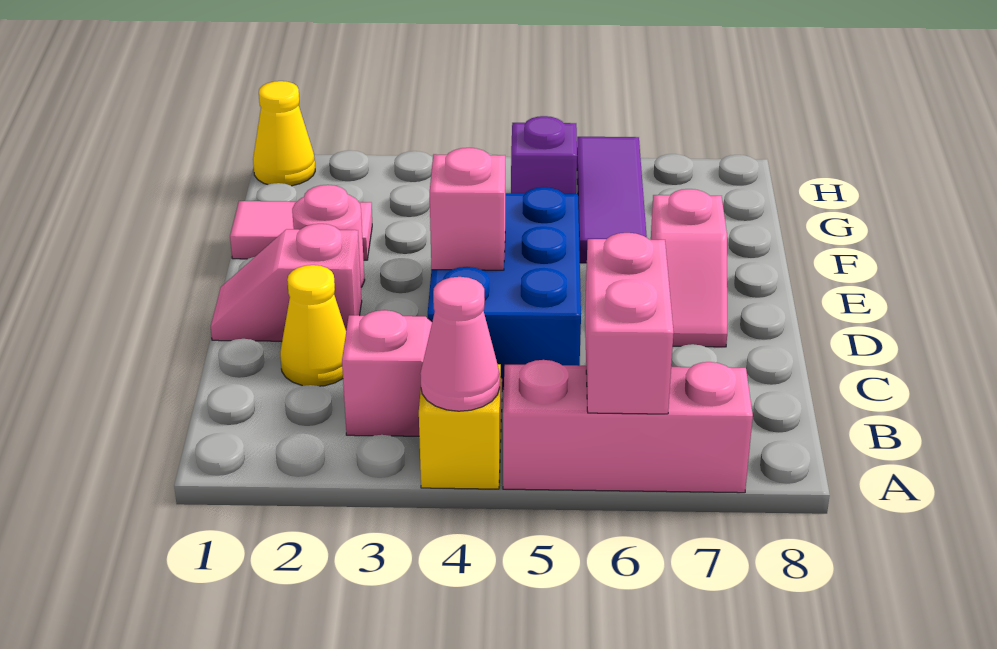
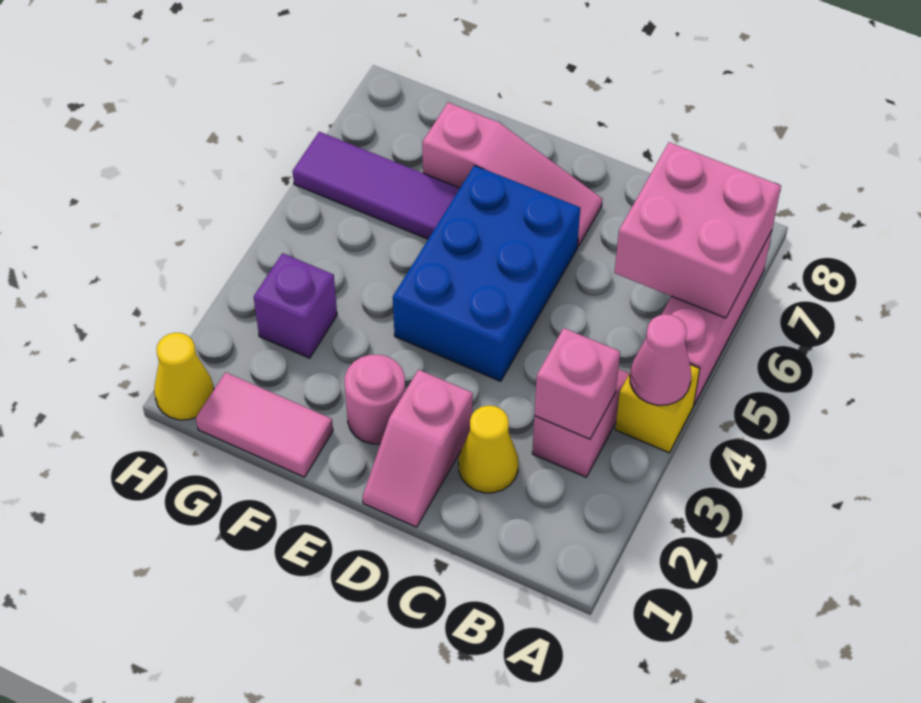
pink 1x2 brick [585,233,674,414] -> pink 2x2 brick [615,142,781,318]
blue 2x3 brick [428,187,581,389] -> blue 2x3 brick turned to [393,165,580,381]
pink 1x1 brick [430,148,505,270] -> pink 1x1 brick moved to [534,328,620,439]
pink 1x2 slope [651,189,727,347] -> pink 1x3 slope [422,103,602,247]
pink 1x2 tile [230,201,372,260] -> pink 1x2 tile turned to [196,372,333,477]
purple 1x1 brick [511,116,577,194] -> purple 1x1 brick moved to [254,253,337,358]

